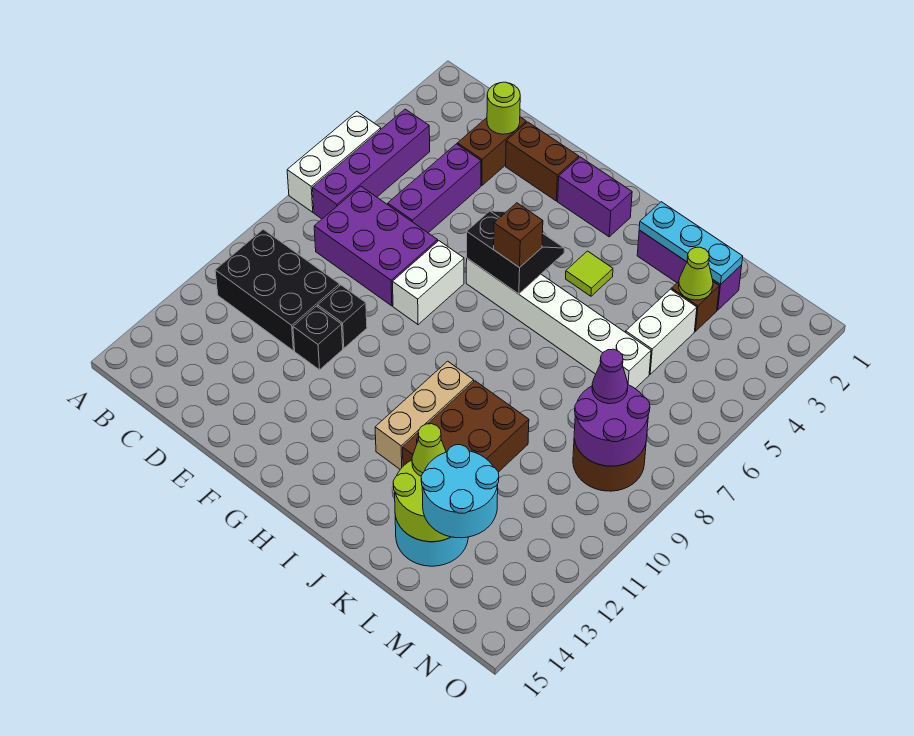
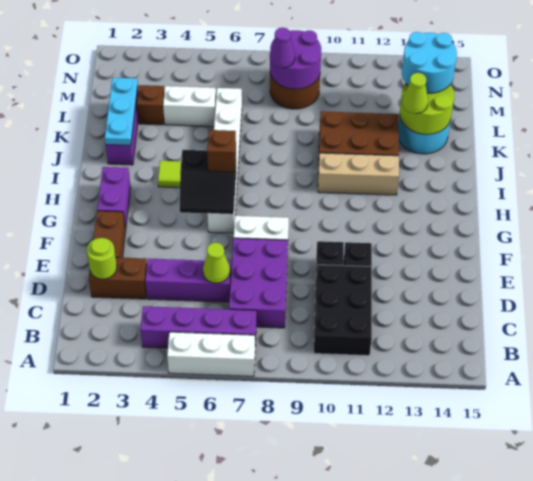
black 2x2 slope [467,211,564,294] -> black 2x2 slope turned to [180,150,236,214]
lime 1x1 cone [679,247,713,300] -> lime 1x1 cone moved to [203,243,230,283]

